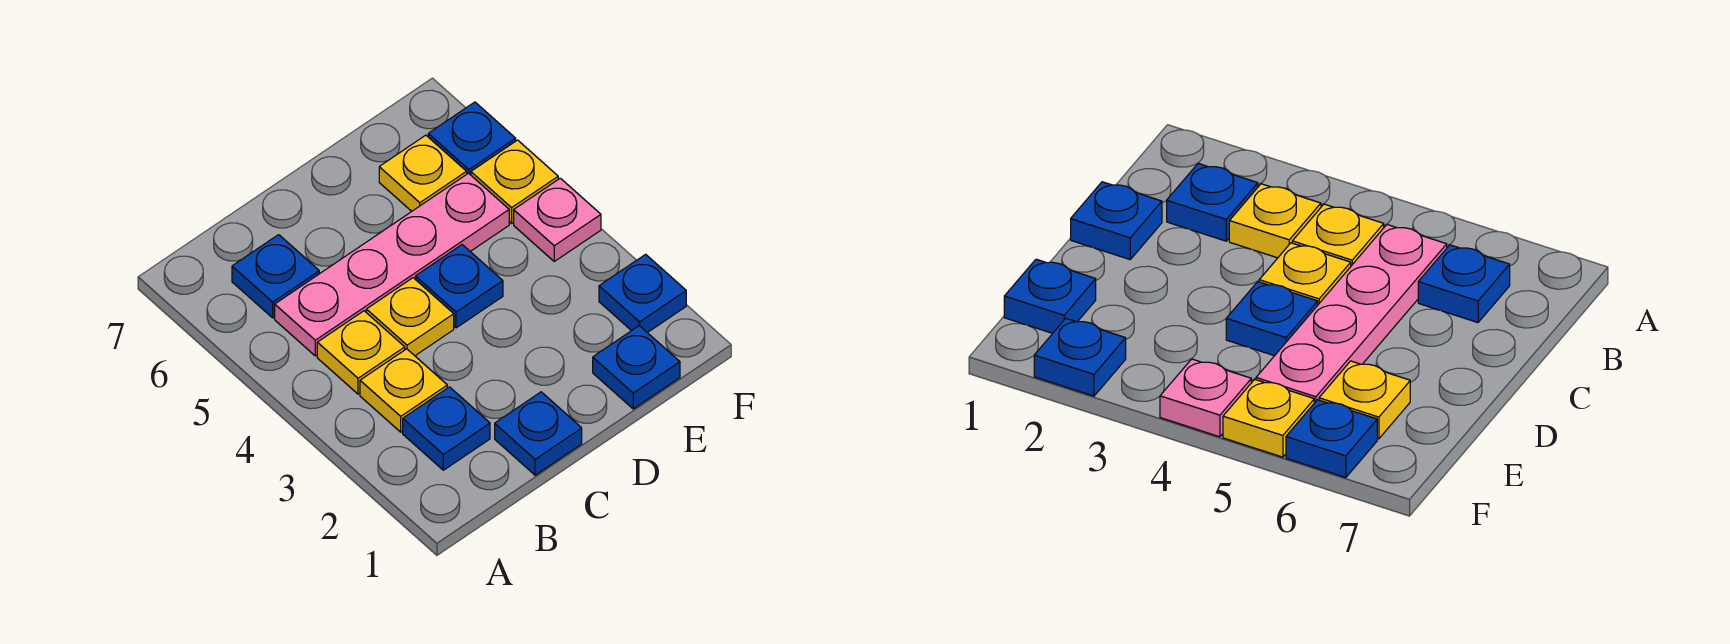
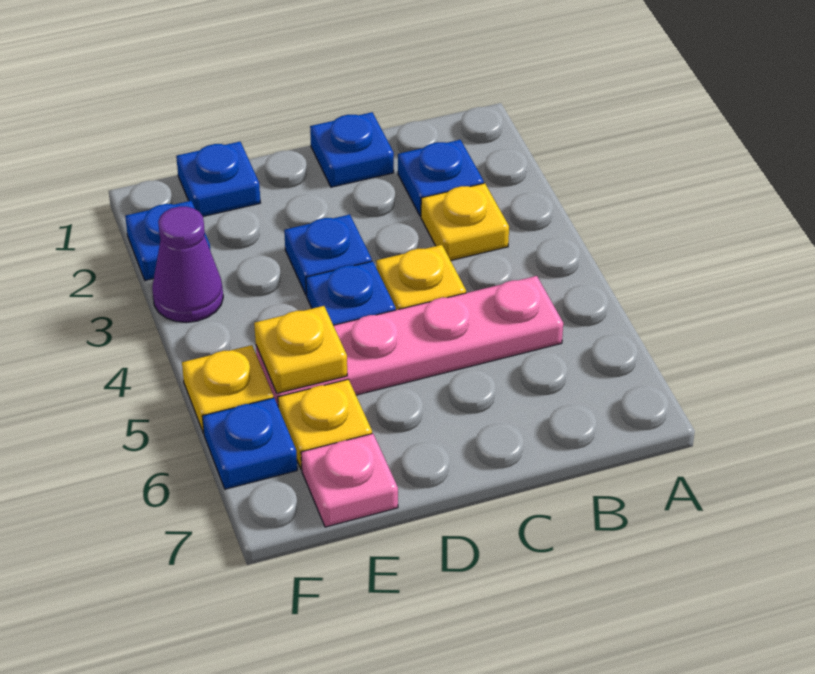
yellow 1x1 plate [317,311,405,394] -> yellow 1x1 plate moved to [254,306,347,393]
blue 1x1 plate [232,235,319,318] -> blue 1x1 plate moved to [284,214,372,295]
none -> purple 1x1 cone [152,207,223,323]
pink 1x1 plate [514,178,601,261] -> pink 1x1 plate moved to [301,434,398,527]

